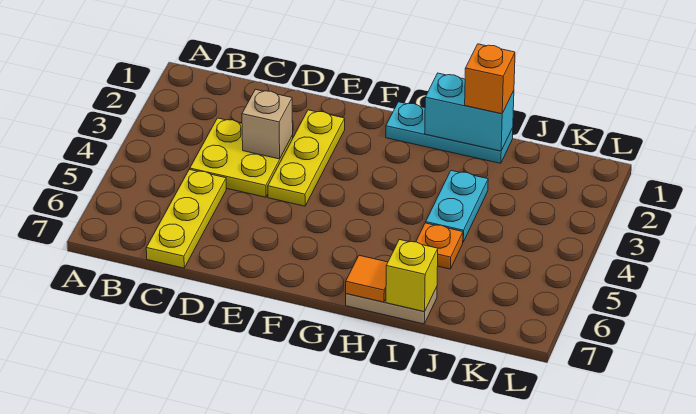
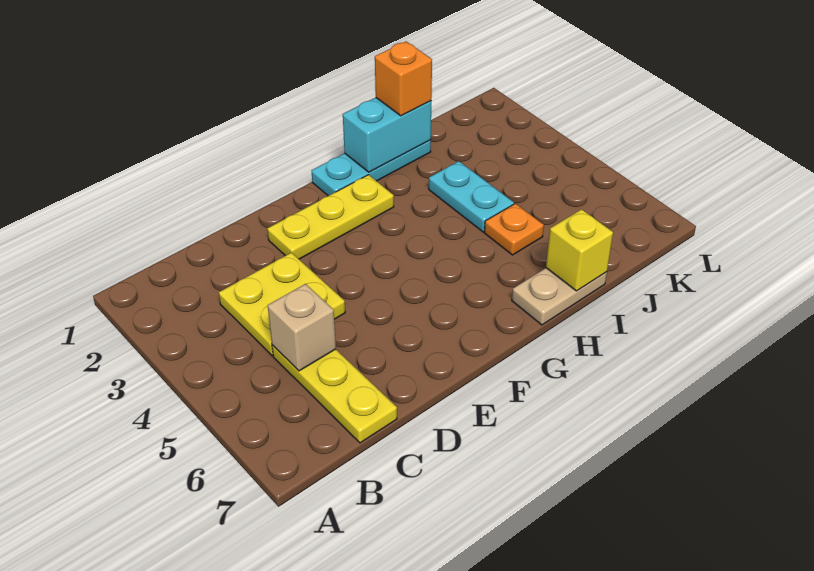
tan 1x1 brick [242,89,293,159] -> tan 1x1 brick moved to [268,284,336,371]
yellow 1x3 plate [268,110,345,206] -> yellow 1x3 plate turned to [267,175,394,259]
orange 1x1 tile [346,255,388,302] -> none

